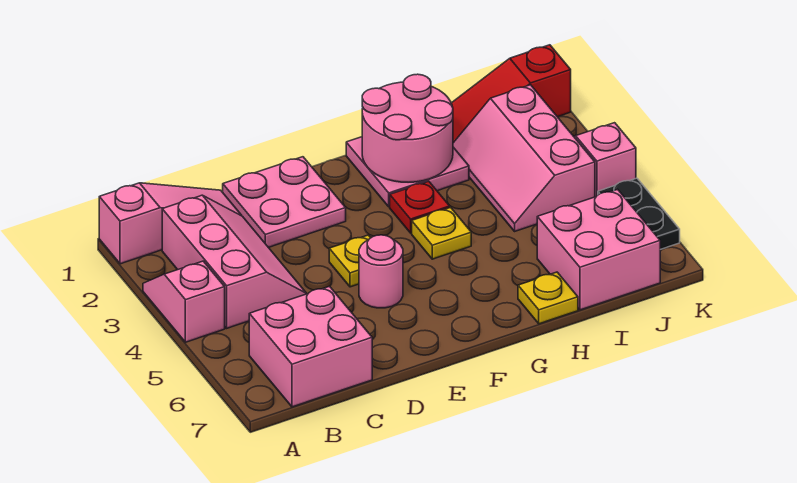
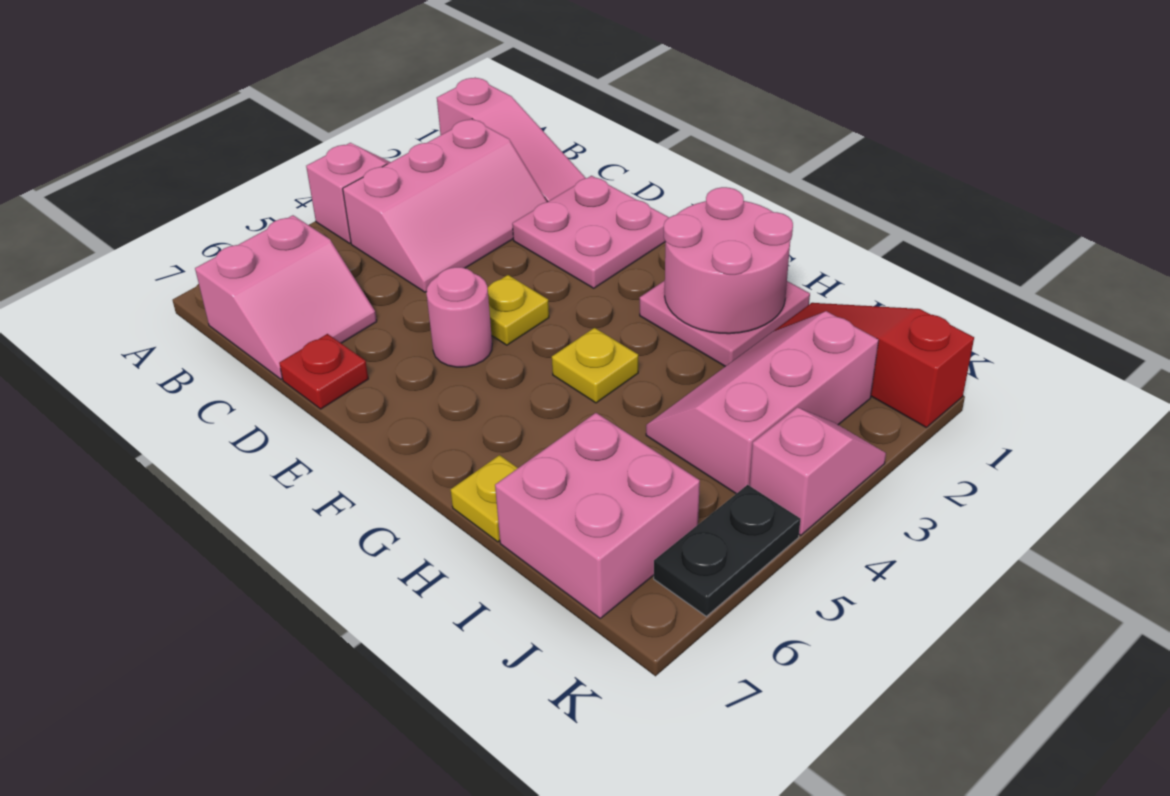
pink 2x2 brick [249,286,372,407] -> pink 2x2 slope [195,215,377,380]
red 1x1 plate [390,181,450,233] -> red 1x1 plate moved to [279,334,368,409]

